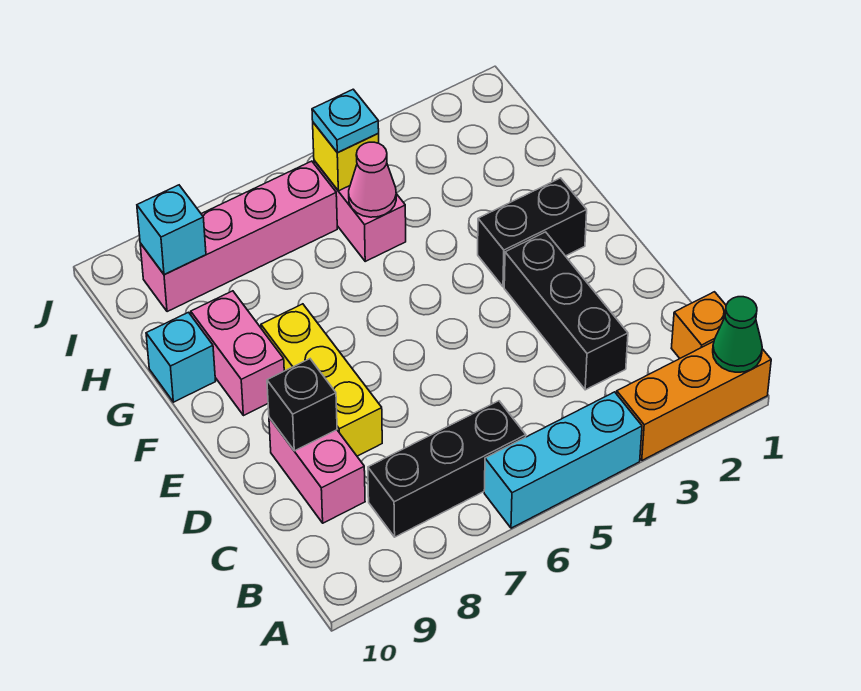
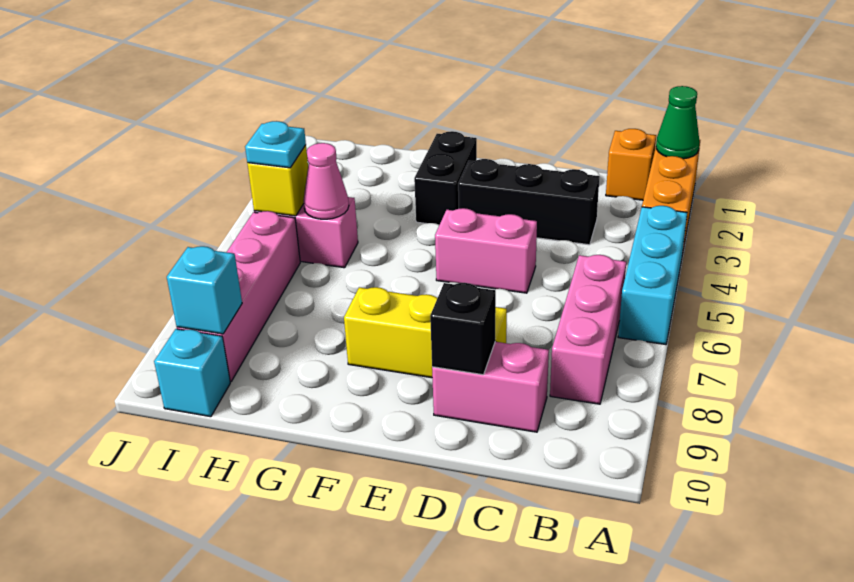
black 1x3 brick [368,401,526,537] -> pink 1x3 brick [550,255,626,404]
pink 1x2 brick [191,291,284,416] -> pink 1x2 brick moved to [435,208,537,293]
cyan 1x1 brick [146,312,216,402] -> cyan 1x1 brick moved to [154,329,230,417]

